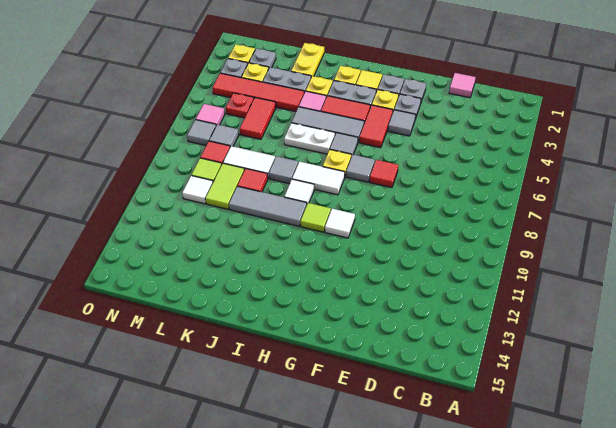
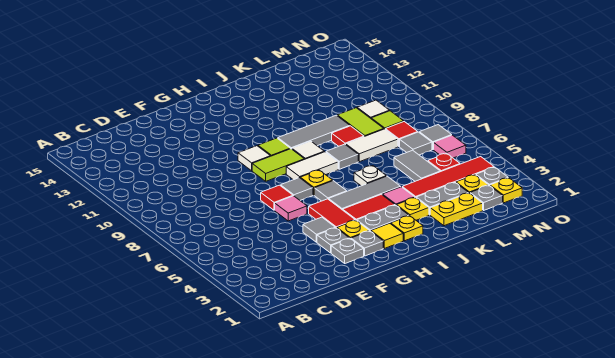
pink 1x1 tile [449,73,476,98] -> pink 1x1 tile moved to [275,196,307,221]
none -> lime 1x2 tile [252,149,304,181]
white 1x2 plate [284,123,335,154] -> white 1x1 plate [354,166,386,186]
yellow 1x2 plate [291,43,324,77] -> yellow 1x2 plate turned to [430,193,483,226]
red 1x2 tile [240,98,276,139] -> grey 1x2 tile [394,150,440,181]

